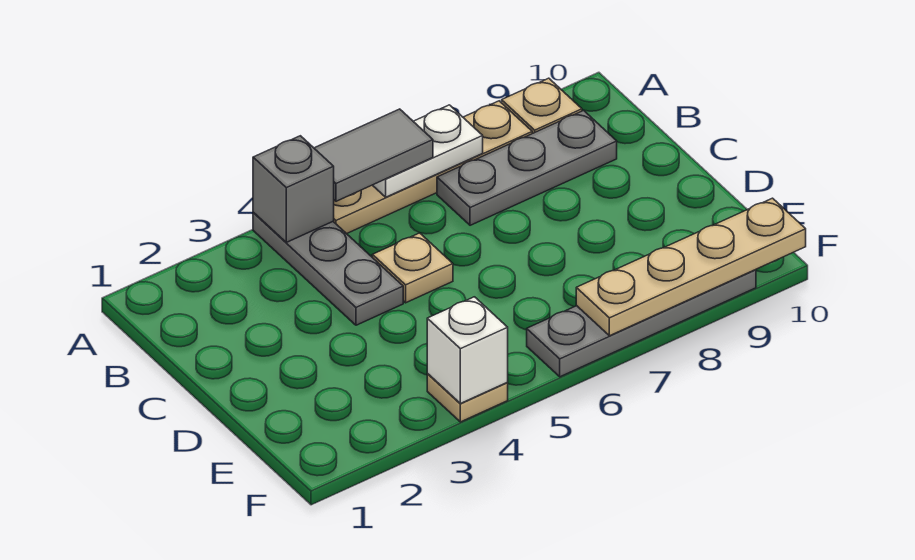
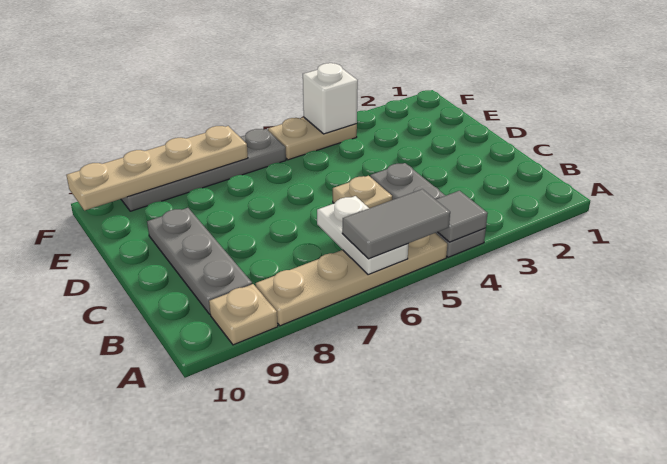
grey 1x1 brick [253,136,334,242] -> grey 1x1 tile [436,191,488,242]
white 1x2 plate [373,105,483,197] -> white 1x2 plate turned to [317,196,408,275]
grey 1x3 plate [437,110,617,225] -> grey 1x3 plate turned to [147,208,252,314]
tan 1x1 plate [427,374,508,422] -> tan 1x2 plate [268,117,357,160]

